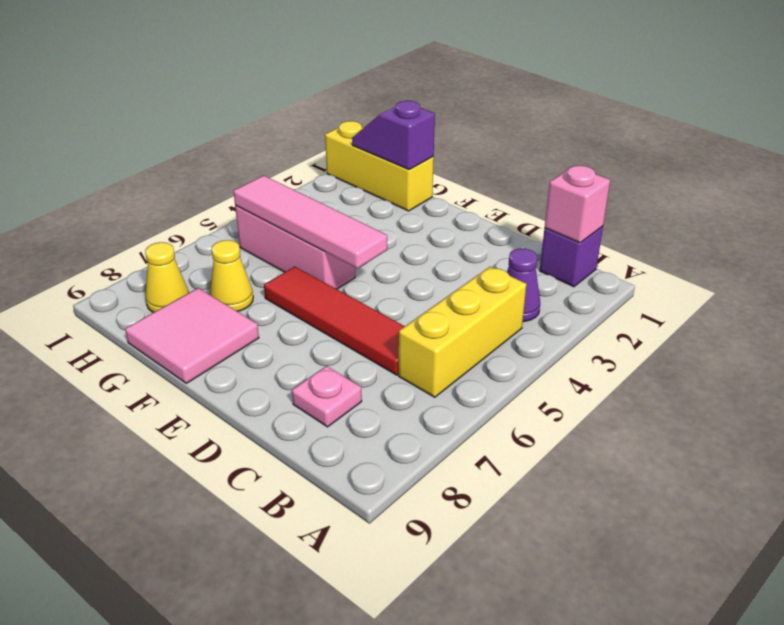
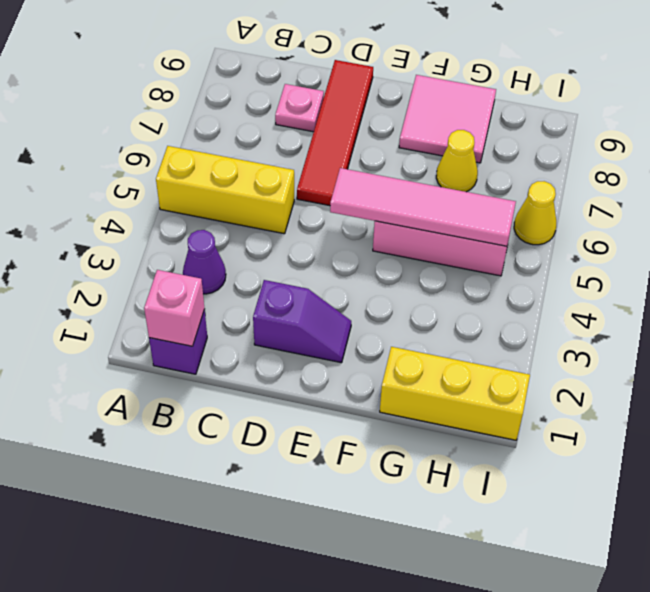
yellow 1x3 brick [399,267,526,397] -> yellow 1x3 brick turned to [156,146,294,234]
red 1x4 tile [264,267,405,375] -> red 1x4 tile turned to [297,60,373,206]
purple 1x2 slope [352,101,435,169] -> purple 1x2 slope moved to [253,280,351,363]
yellow 1x1 cone [145,242,189,313] -> yellow 1x1 cone moved to [514,181,556,245]

